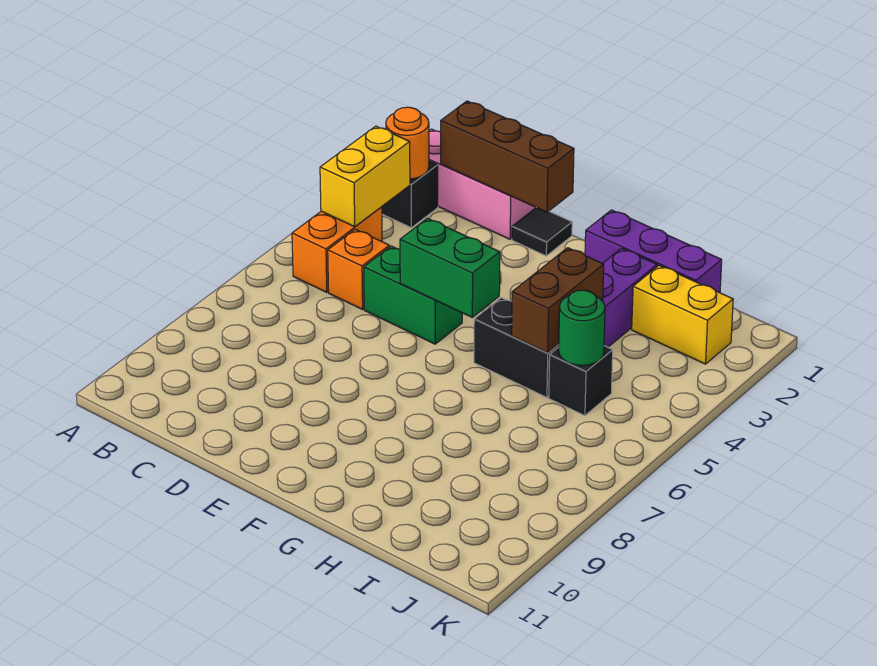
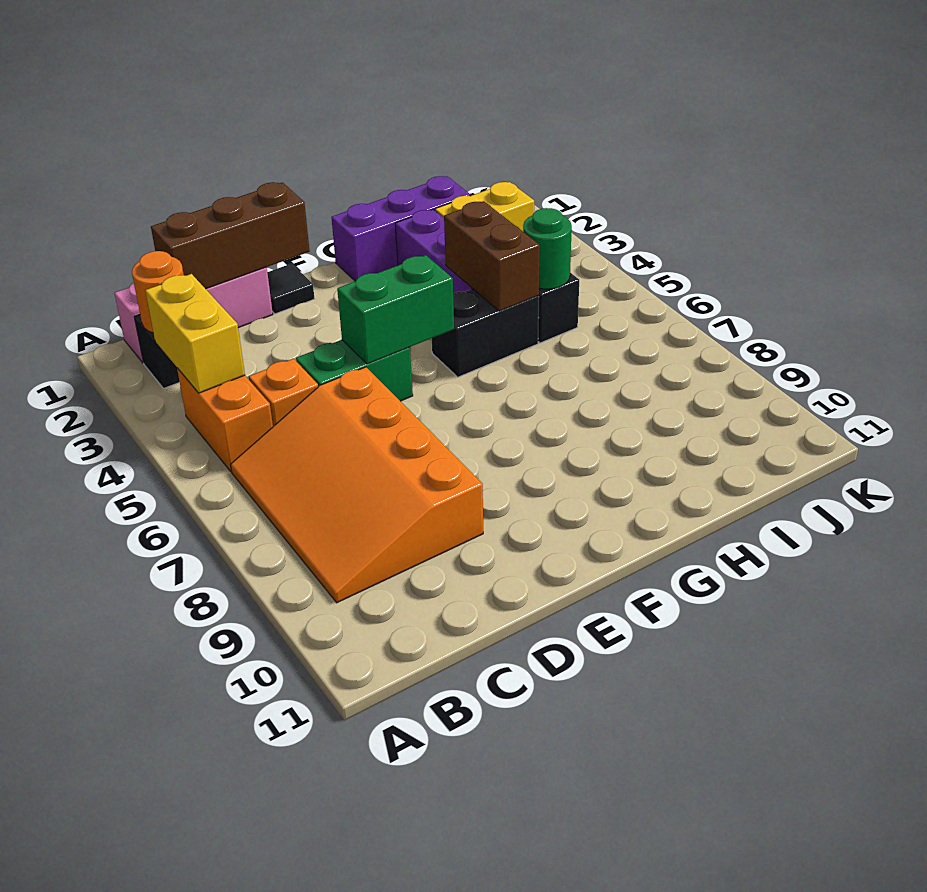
none -> orange 3x4 slope [231,367,483,603]

